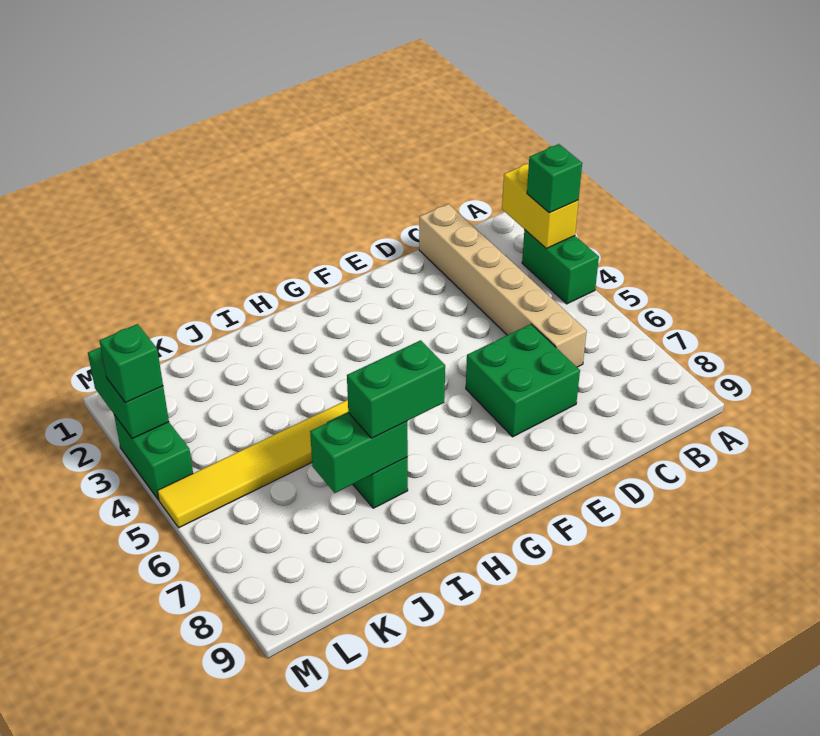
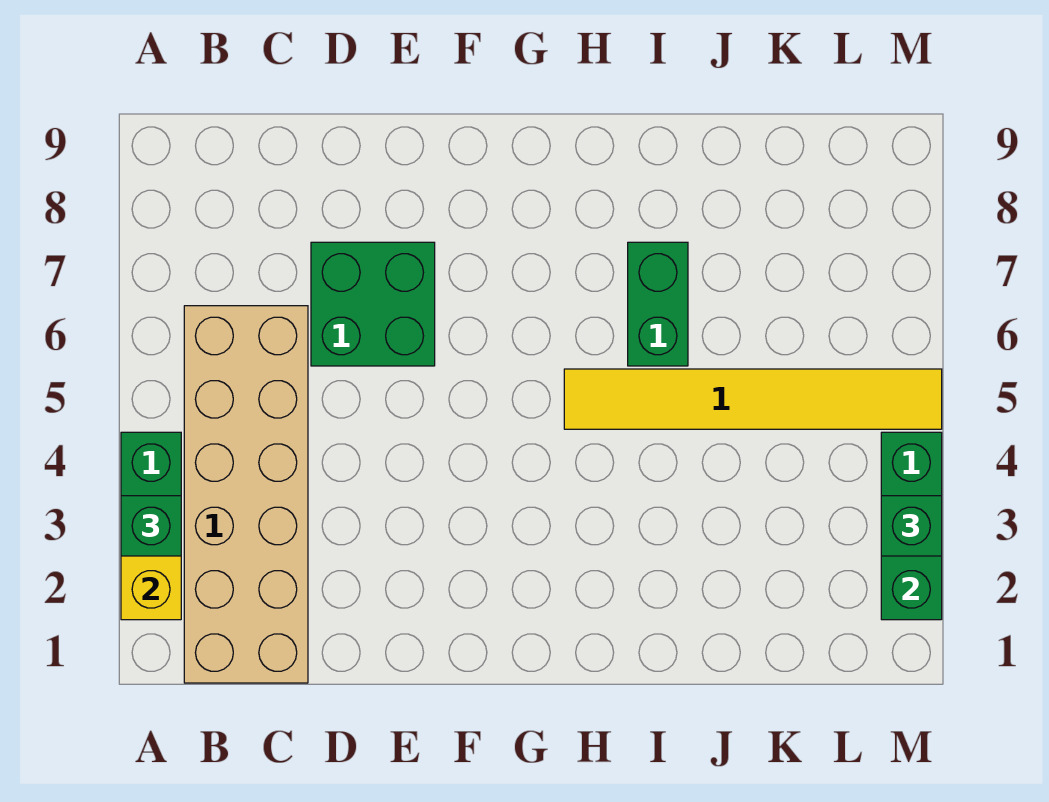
tan 1x6 brick [419,204,587,367] -> tan 2x6 brick [184,306,308,683]
green 1x2 brick [347,340,445,438] -> none
green 1x2 brick [310,413,408,493] -> none

